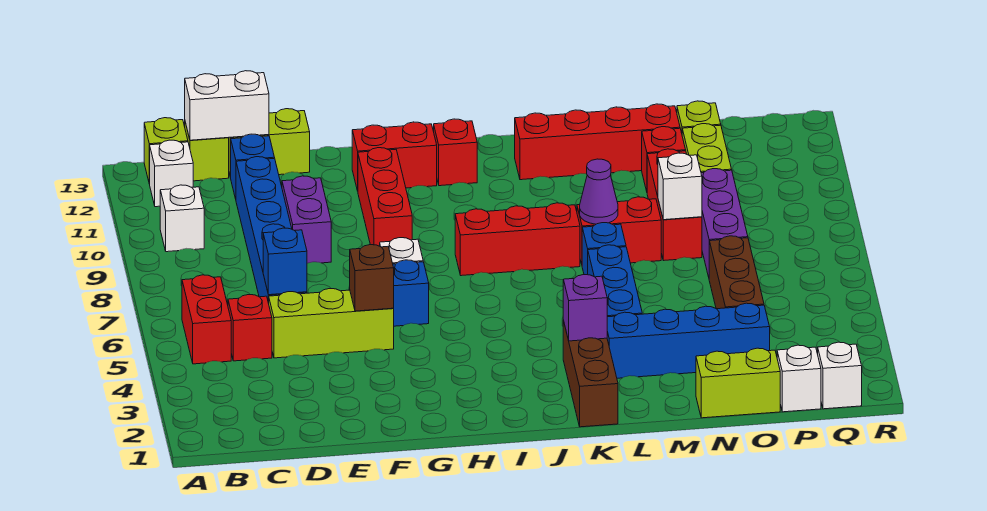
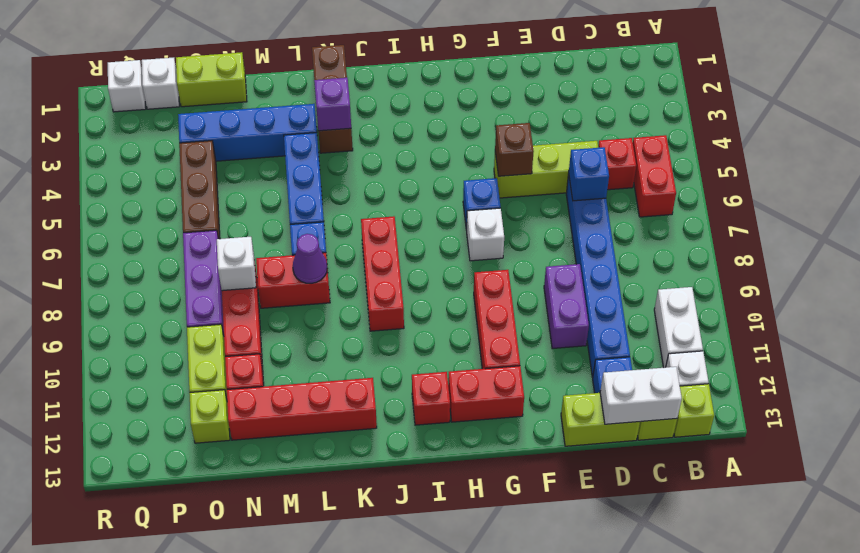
white 1x1 brick [160,185,204,252] -> white 1x2 brick [654,287,703,368]
red 1x3 brick [455,203,580,276] -> red 1x3 brick turned to [361,216,404,331]

